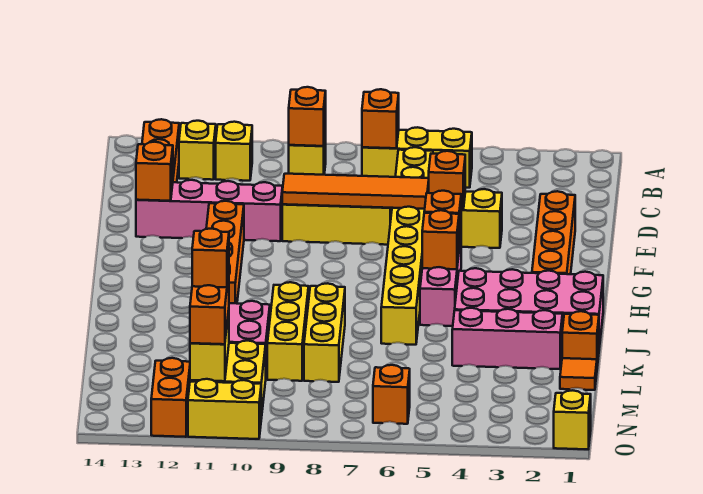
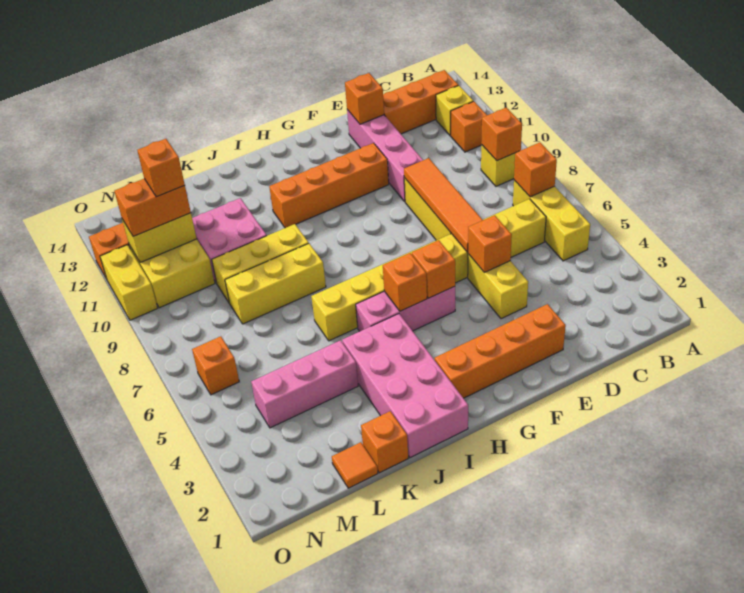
yellow 1x1 brick [216,122,252,181] -> orange 1x1 brick [451,101,487,152]
pink 1x3 brick [452,308,562,369] -> pink 1x3 brick turned to [251,340,358,428]
yellow 1x1 brick [554,390,591,449] -> none

